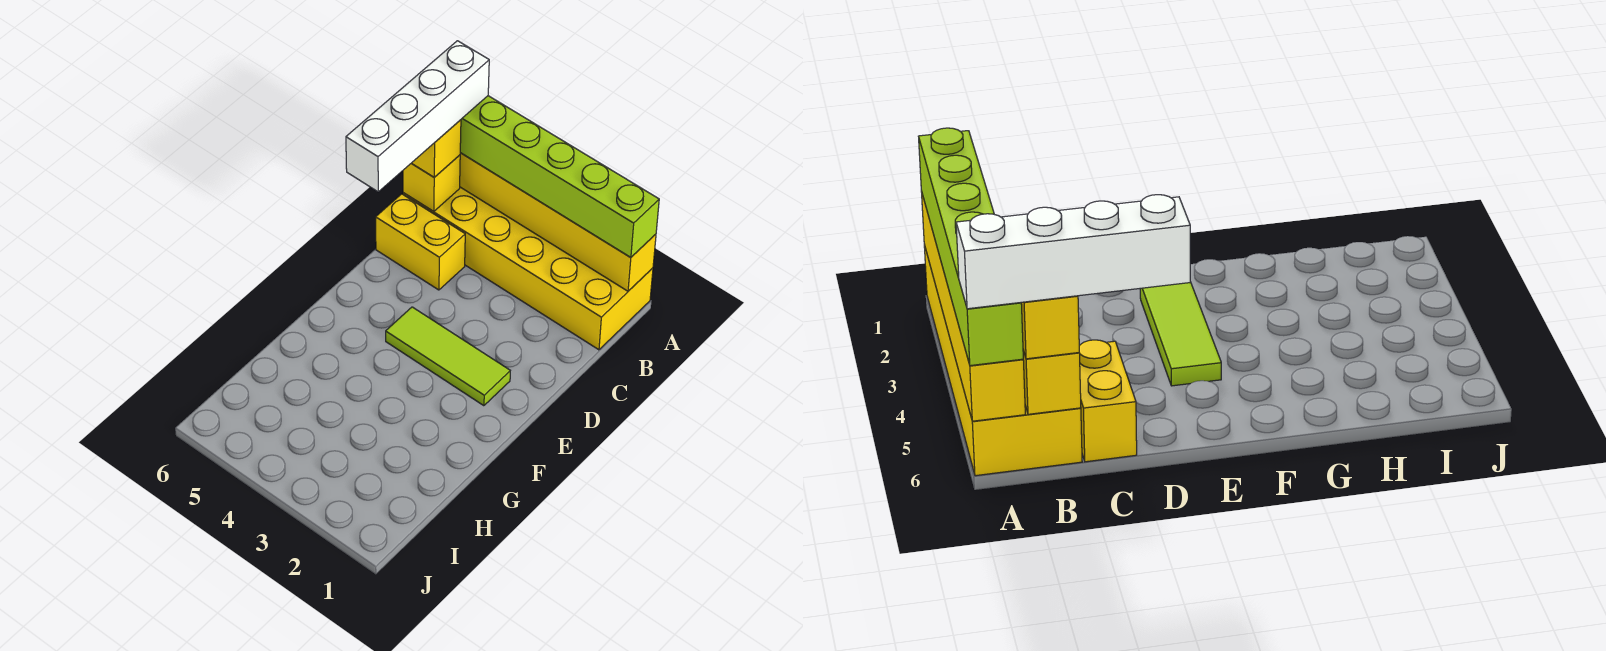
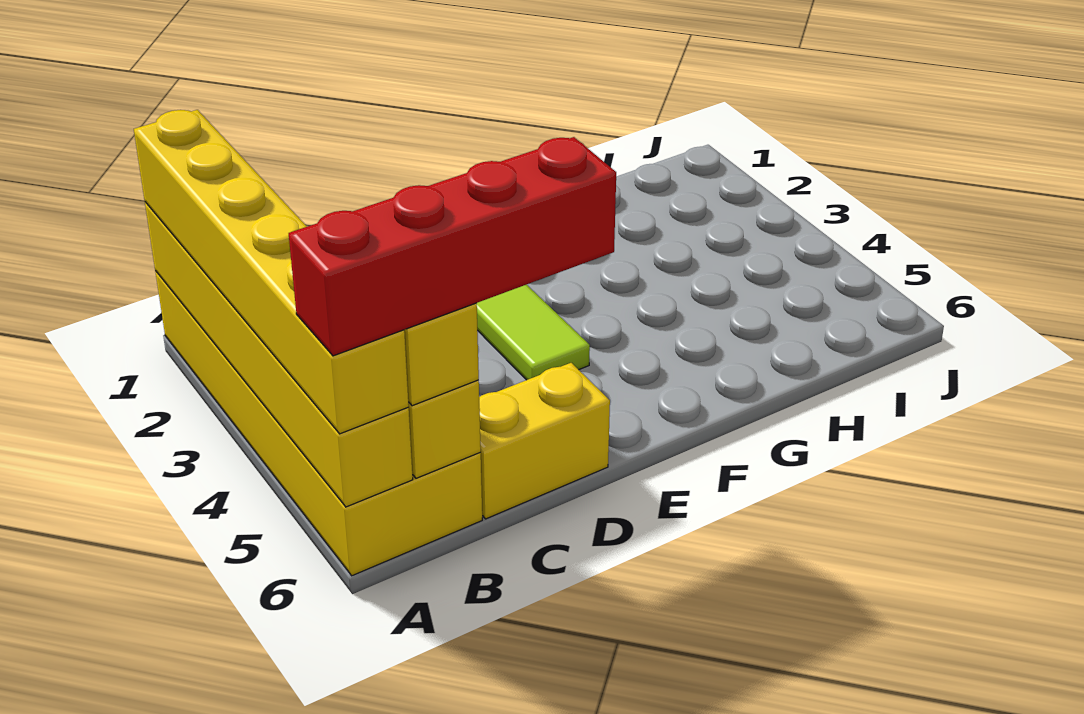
lime 1x6 brick [460,96,659,258] -> yellow 1x6 brick [134,110,409,434]
white 1x4 brick [346,41,489,192] -> red 1x4 brick [289,137,616,356]
yellow 1x2 brick [376,194,465,290] -> yellow 1x2 brick turned to [479,363,610,519]

